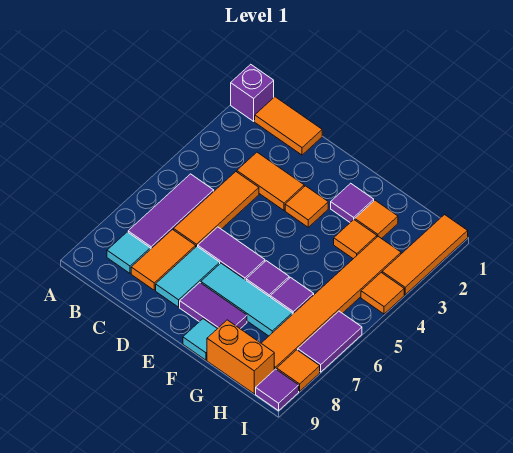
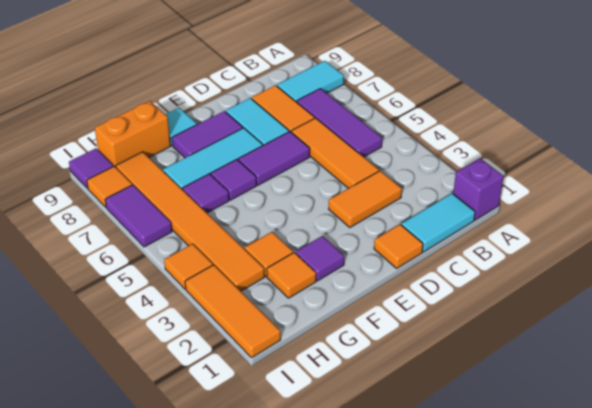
orange 1x2 tile [255,97,322,155] -> cyan 1x2 tile [401,193,475,252]
cyan 1x1 tile [107,232,150,273] -> cyan 1x2 tile [277,61,344,102]
orange 1x1 tile [285,186,328,227] -> orange 1x1 tile moved to [374,224,423,268]

